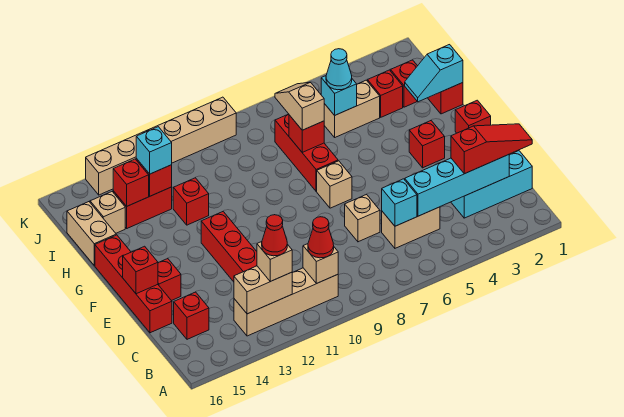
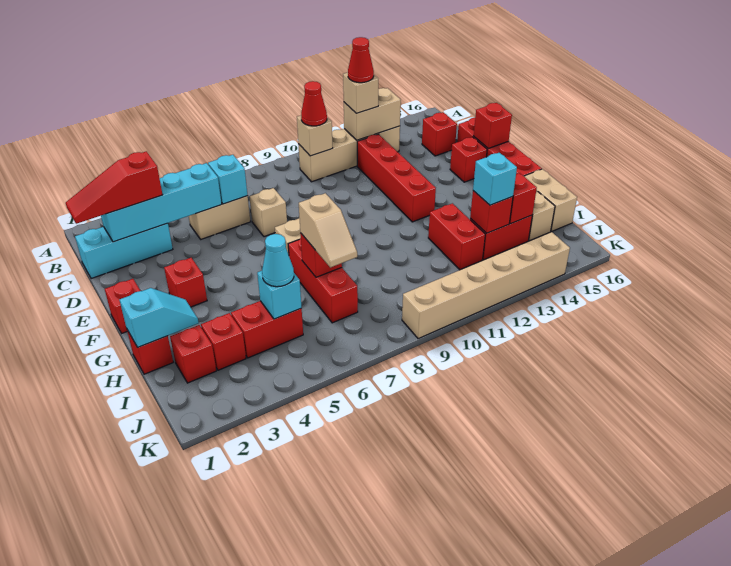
red 1x1 brick [173,178,209,225] -> red 1x2 brick [428,203,485,270]
tan 1x2 brick [324,80,380,137] -> red 1x2 brick [231,301,303,358]

